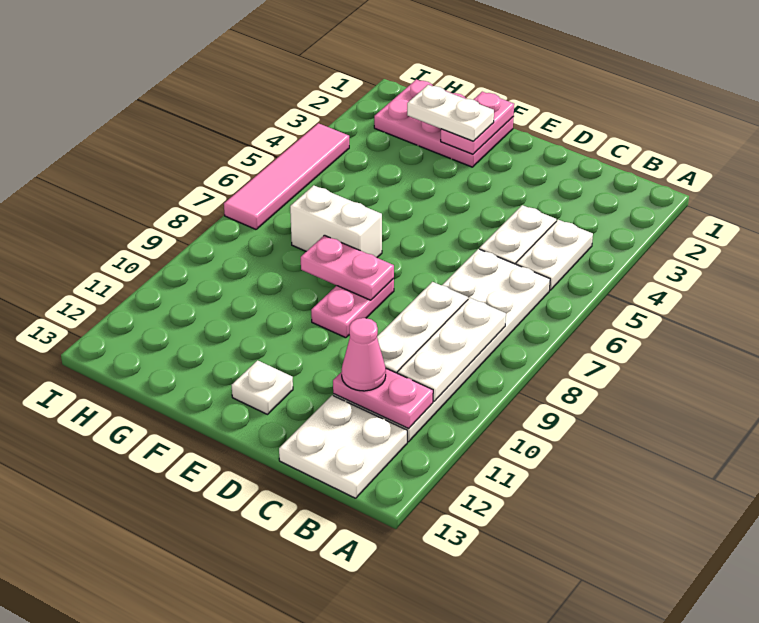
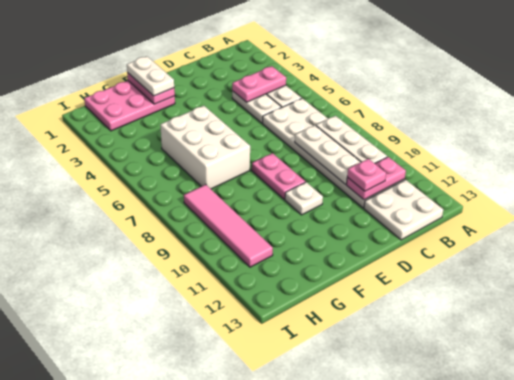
pink 1x1 cone [342,318,386,391] -> pink 1x1 plate [347,159,386,191]
pink 1x2 plate [301,235,394,300] -> pink 1x2 plate moved to [232,66,286,102]
white 1x1 plate [232,360,293,414] -> white 1x1 plate moved to [285,182,323,215]
white 1x2 plate [407,85,494,141] -> white 1x2 plate turned to [127,56,174,96]
white 1x2 brick [290,185,382,258] -> white 2x3 brick [160,106,250,189]
pink 1x4 tile [224,123,349,229] -> pink 1x4 tile moved to [184,185,273,267]

